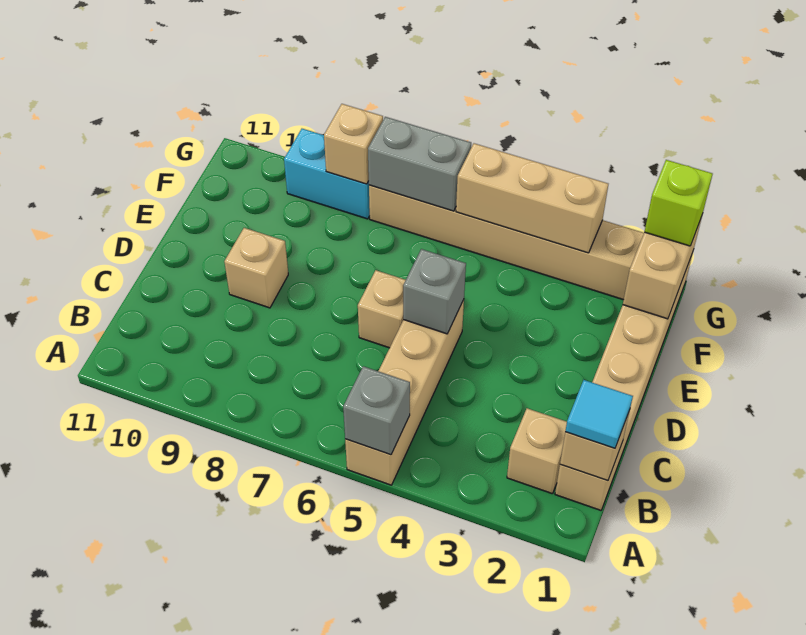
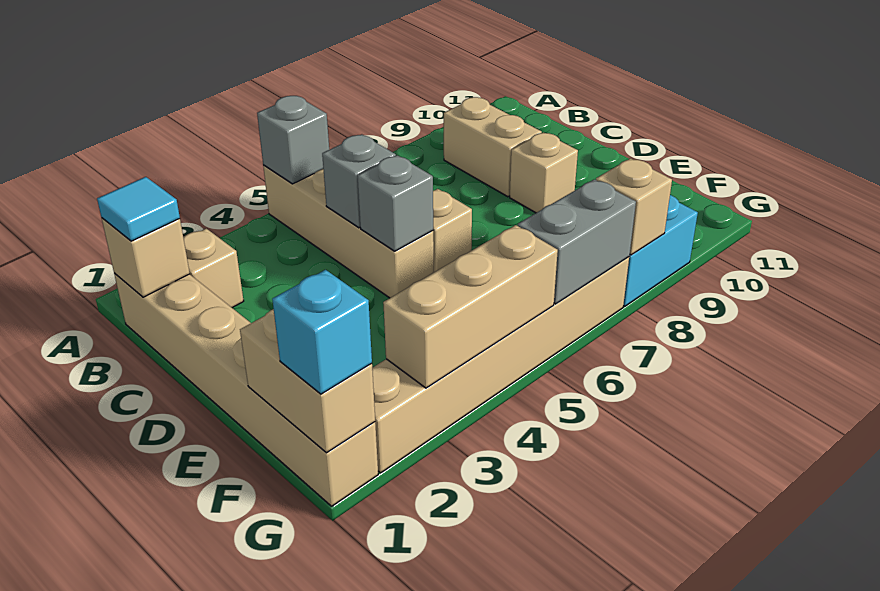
none -> tan 1x2 brick [444,97,542,197]
none -> grey 1x1 brick [322,134,396,228]
lime 1x1 brick [645,160,712,246] -> cyan 1x1 brick [272,270,372,394]

